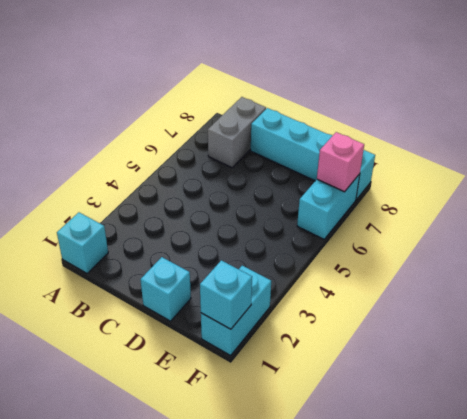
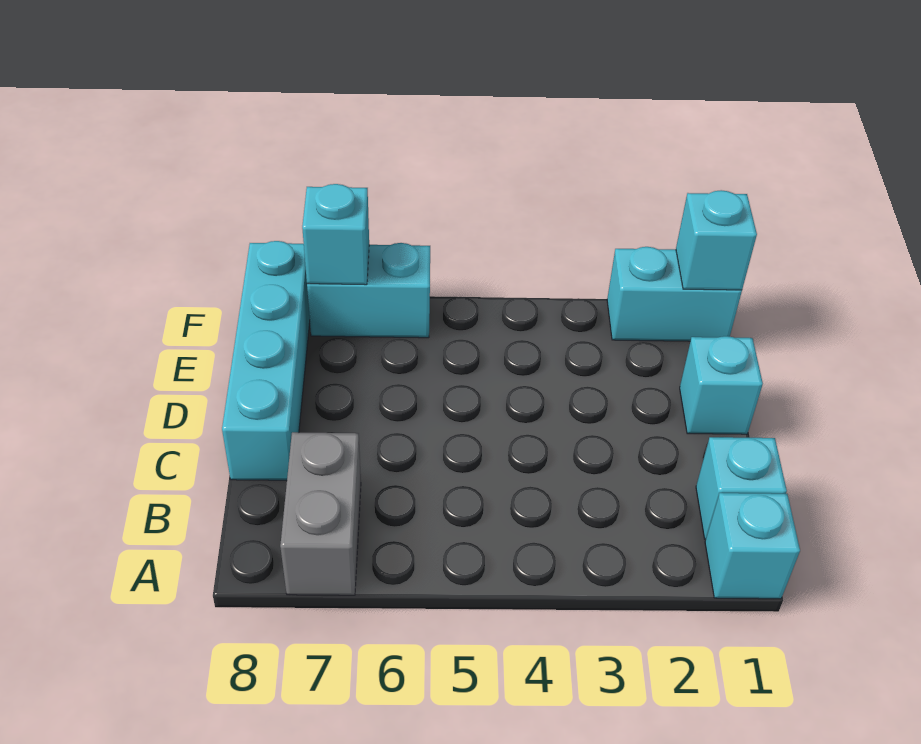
none -> cyan 1x1 brick [696,437,787,539]
grey 1x2 brick [208,97,266,168] -> grey 1x2 brick turned to [280,432,361,595]
pink 1x1 brick [317,132,364,192] -> cyan 1x1 brick [302,184,369,285]

